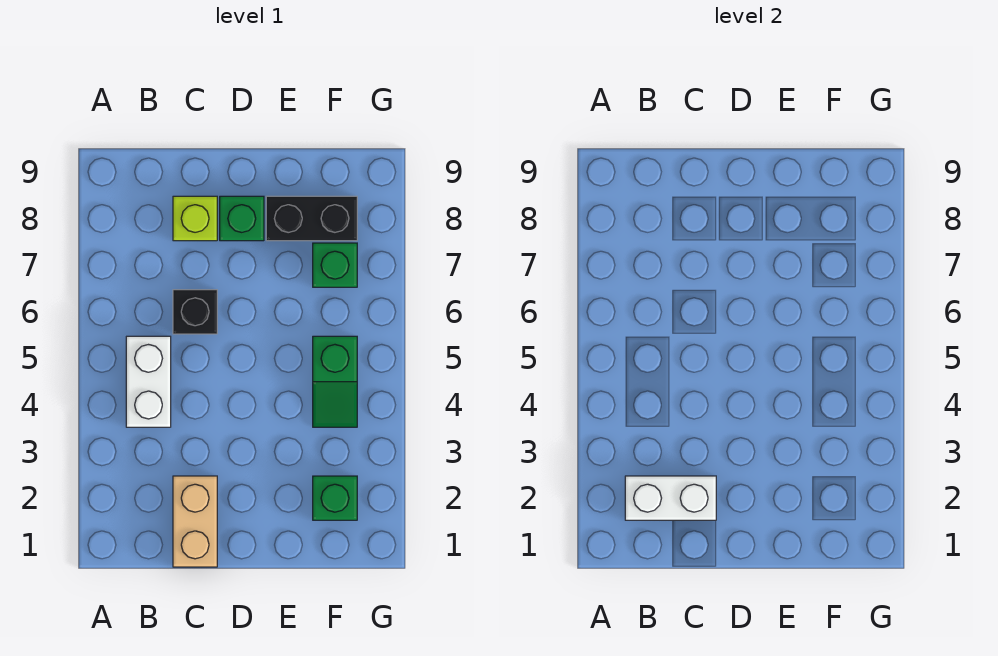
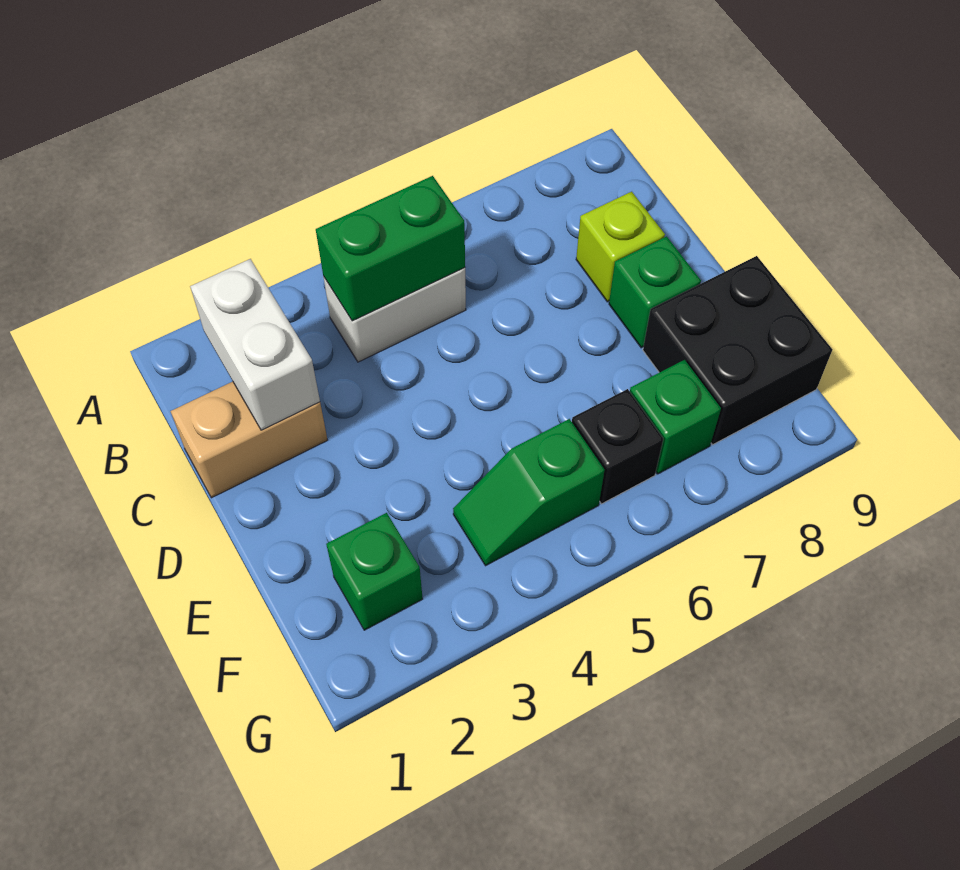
none -> green 1x2 brick [316,176,465,321]
black 1x1 brick [173,290,217,334] -> black 1x1 brick moved to [572,389,663,504]
black 1x2 brick [266,196,357,241] -> black 2x2 brick [643,256,832,445]

